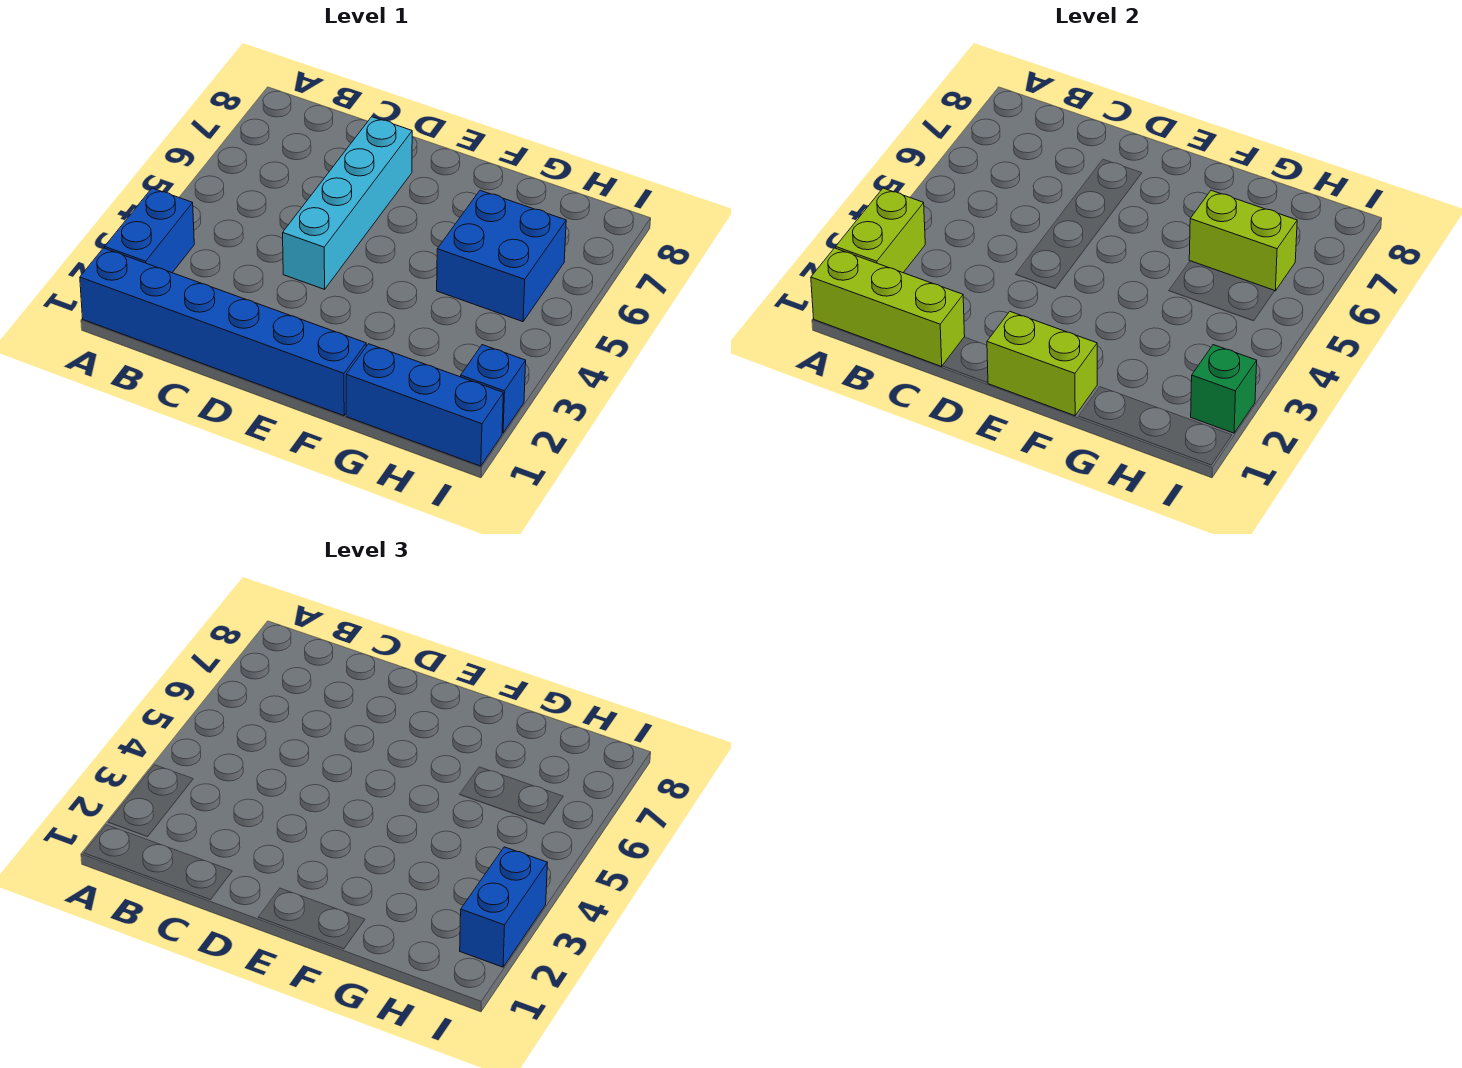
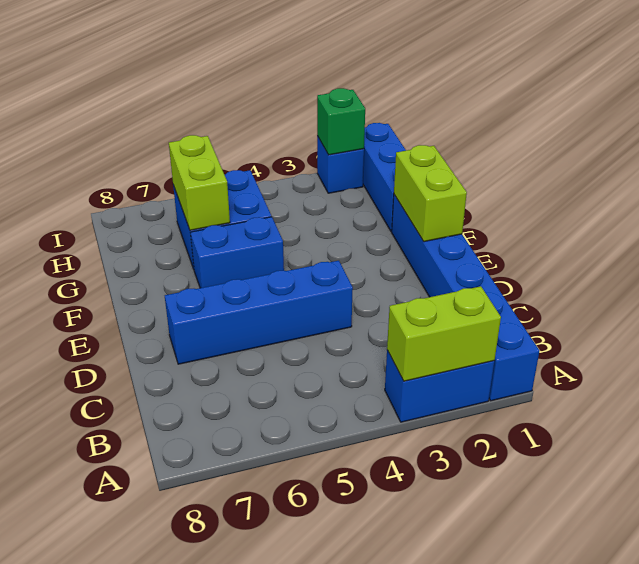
lime 1x3 brick [811,248,965,366] -> none
cyan 1x4 brick [283,117,412,289] -> blue 1x4 brick [165,261,353,364]
blue 1x2 brick [460,847,547,967] -> blue 1x2 brick moved to [190,217,284,288]

